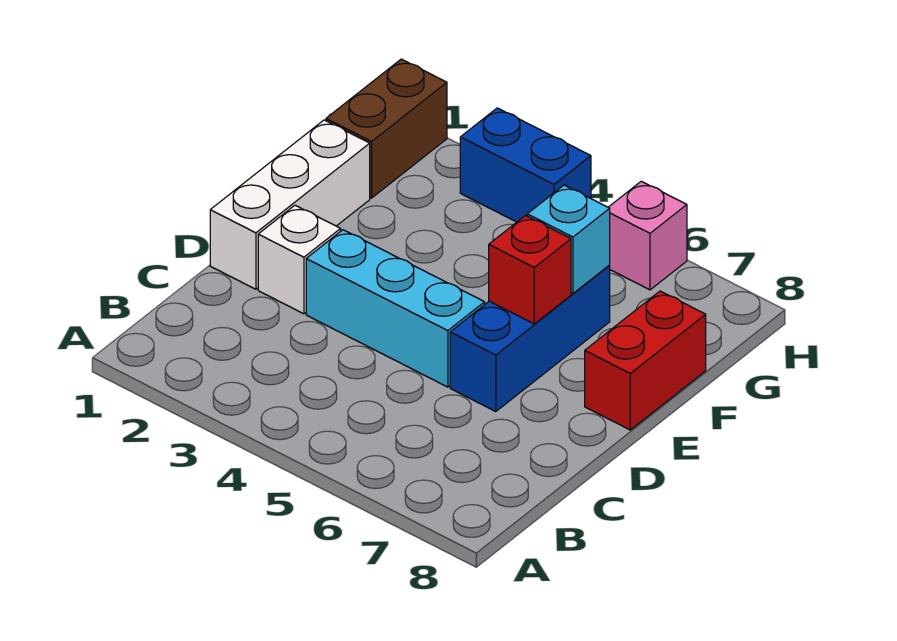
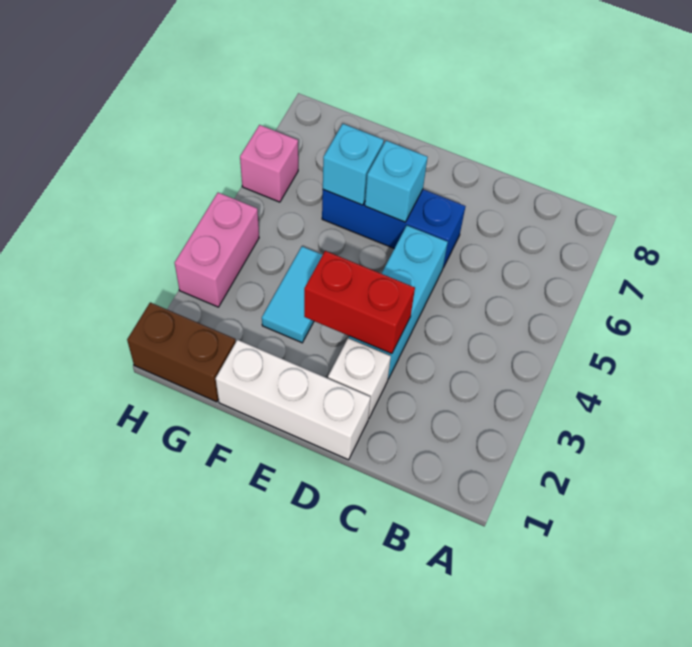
red 1x1 brick [489,216,571,324] -> cyan 1x1 brick [365,141,428,222]
red 1x2 brick [585,291,706,430] -> red 1x2 brick moved to [304,251,415,354]
none -> cyan 1x2 tile [262,247,322,343]
blue 1x2 brick [460,108,591,222] -> pink 1x2 brick [175,193,259,307]

